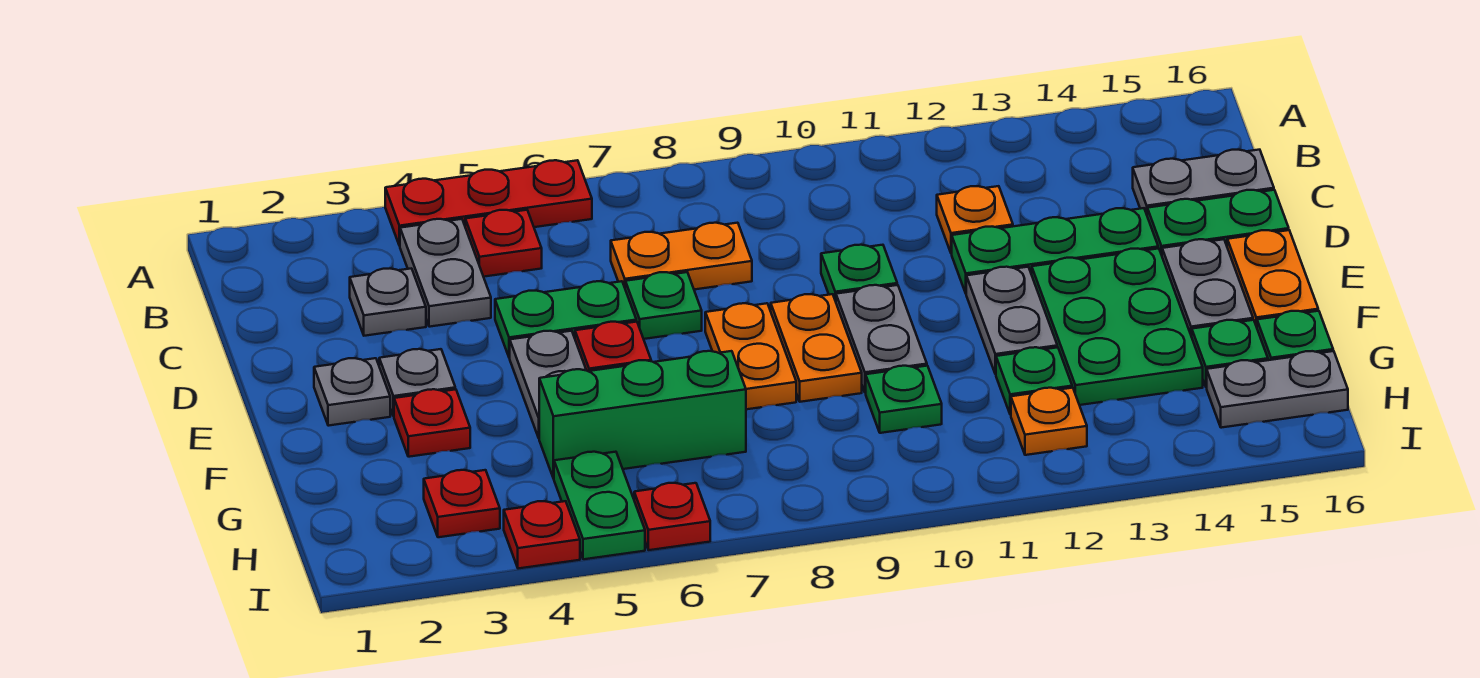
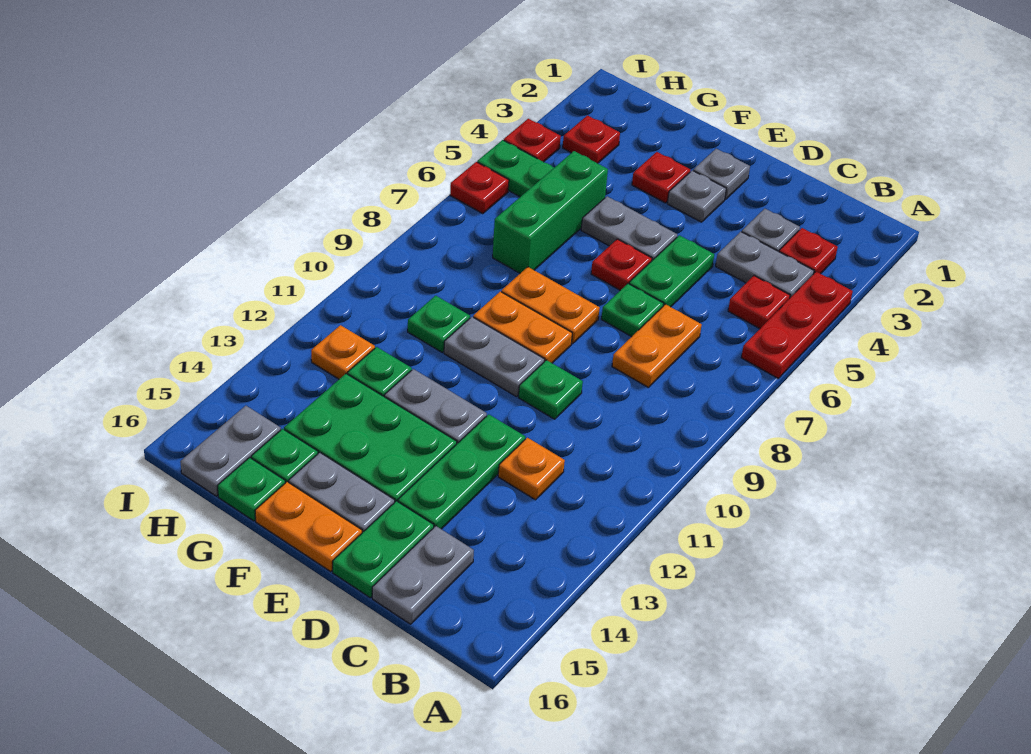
none -> red 1x1 plate [779,228,838,274]

